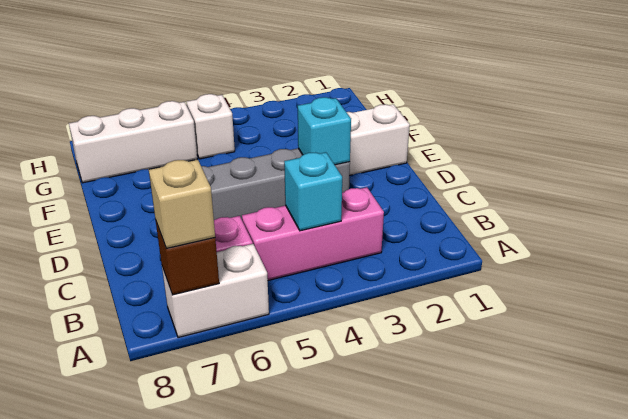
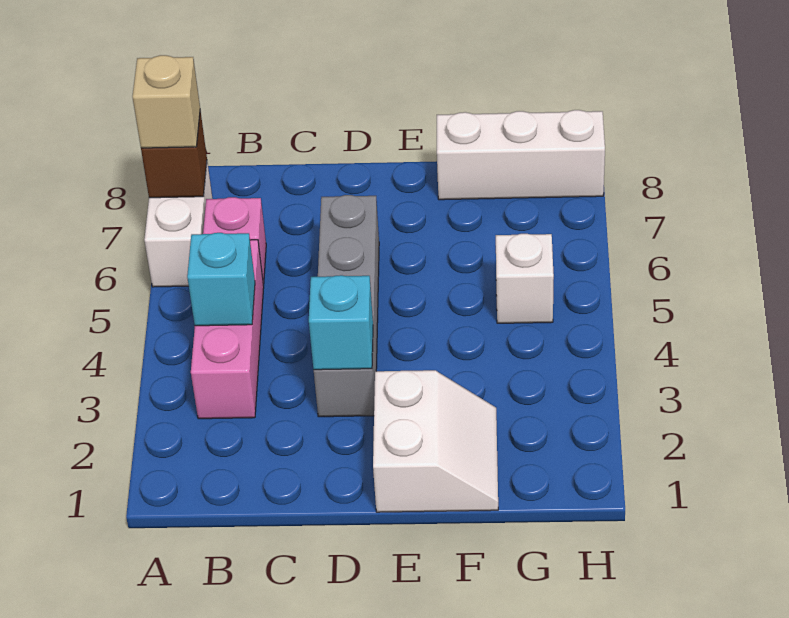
white 1x3 brick [69,101,197,183] -> white 1x3 brick turned to [437,110,605,200]

